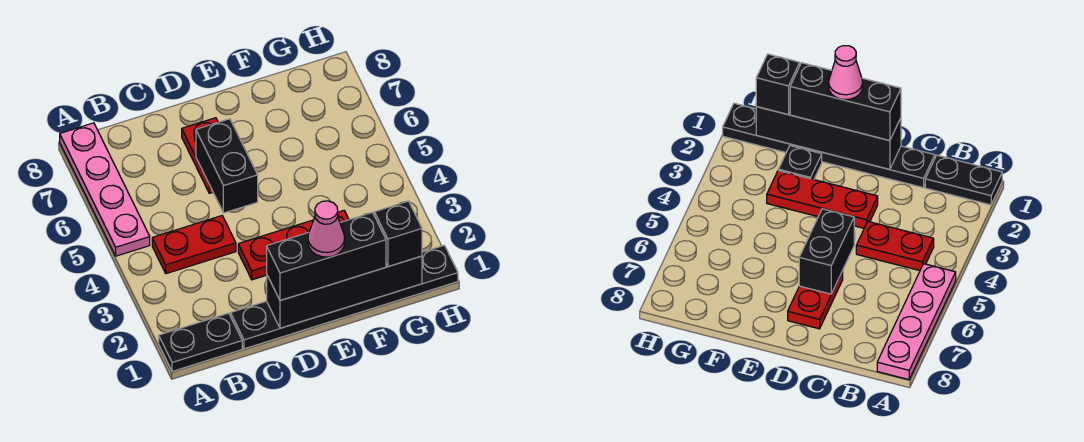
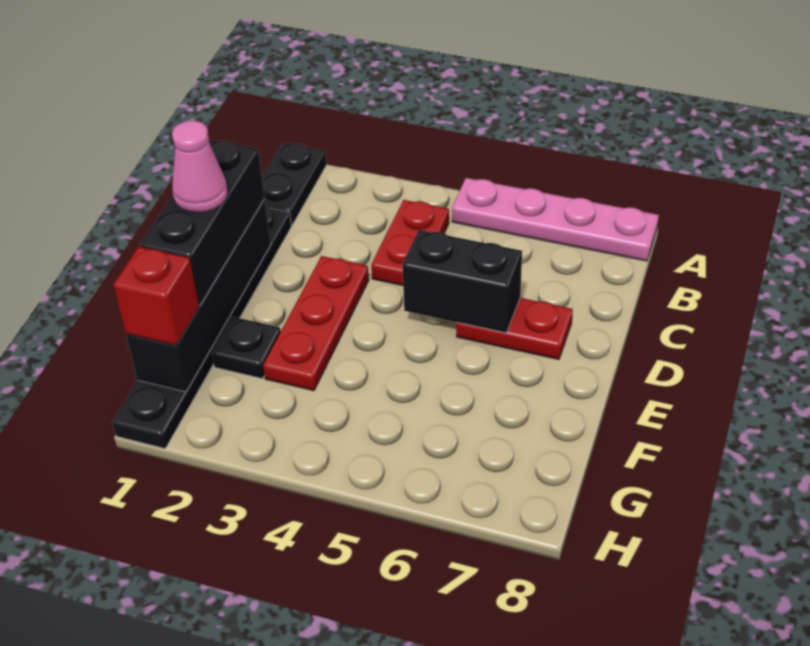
black 1x1 brick [374,201,422,267] -> red 1x1 brick [114,247,199,345]

